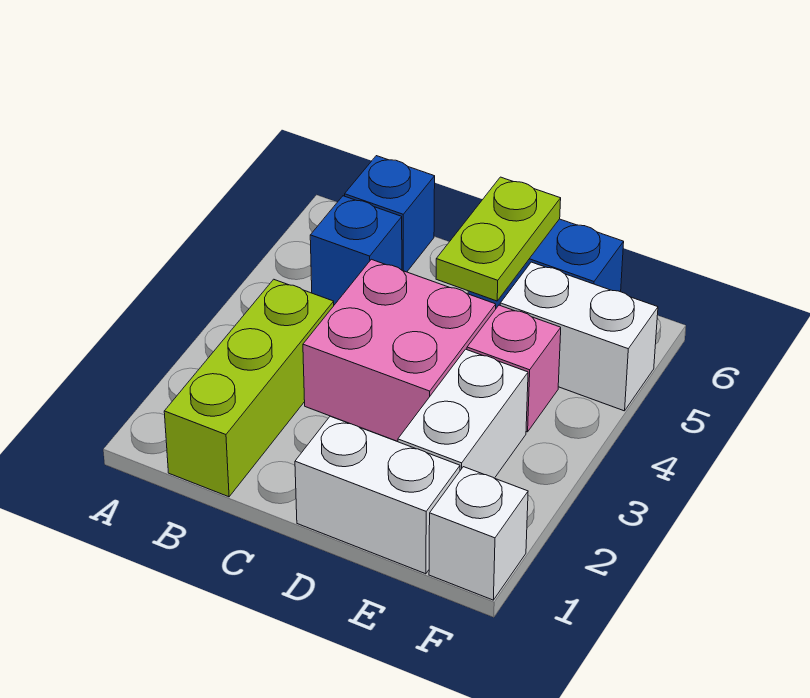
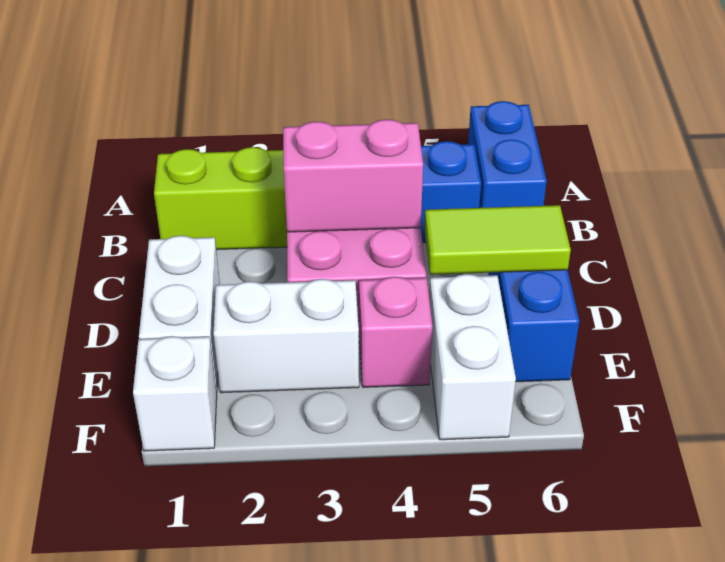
blue 1x1 brick [345,156,435,272] -> blue 1x2 brick [468,101,547,208]
none -> pink 1x2 brick [283,119,423,232]
lime 1x2 plate [436,177,561,301] -> lime 1x2 tile [424,205,571,275]

